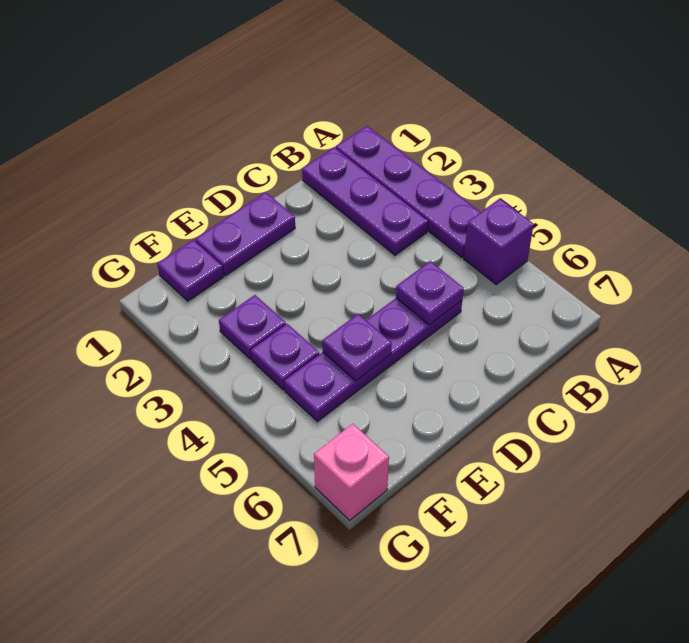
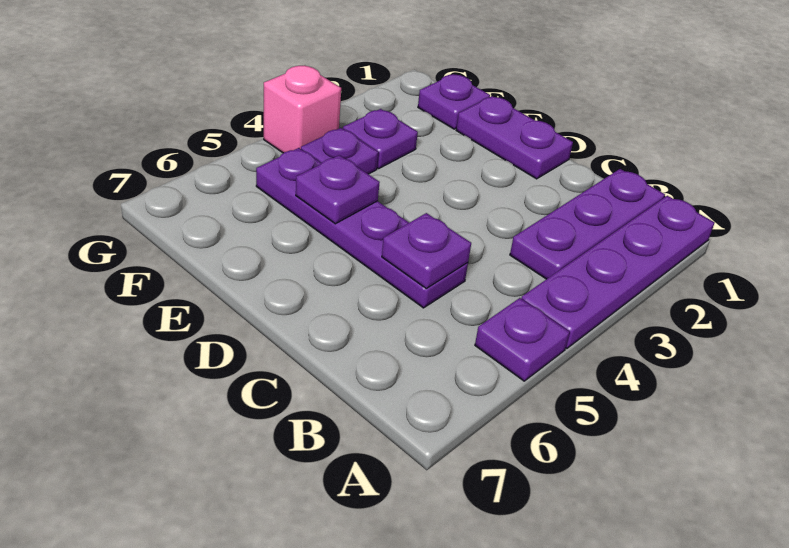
purple 1x1 brick [464,199,534,285] -> purple 1x1 plate [475,298,570,381]
pink 1x1 brick [314,424,389,520] -> pink 1x1 brick moved to [264,66,341,153]

